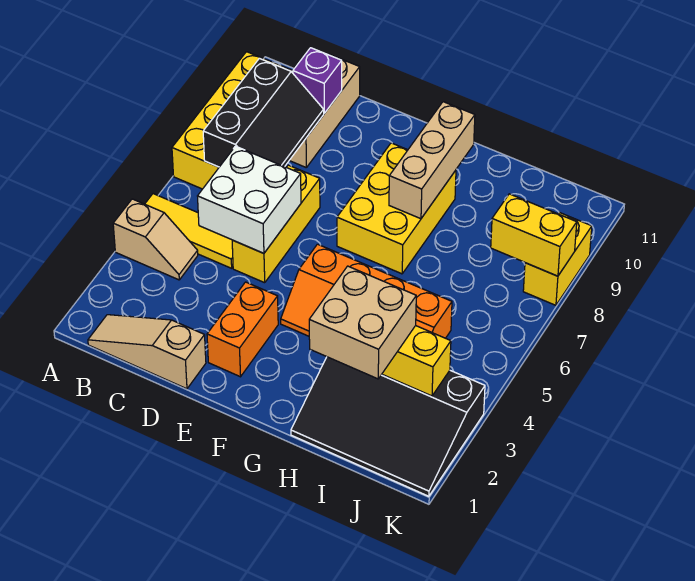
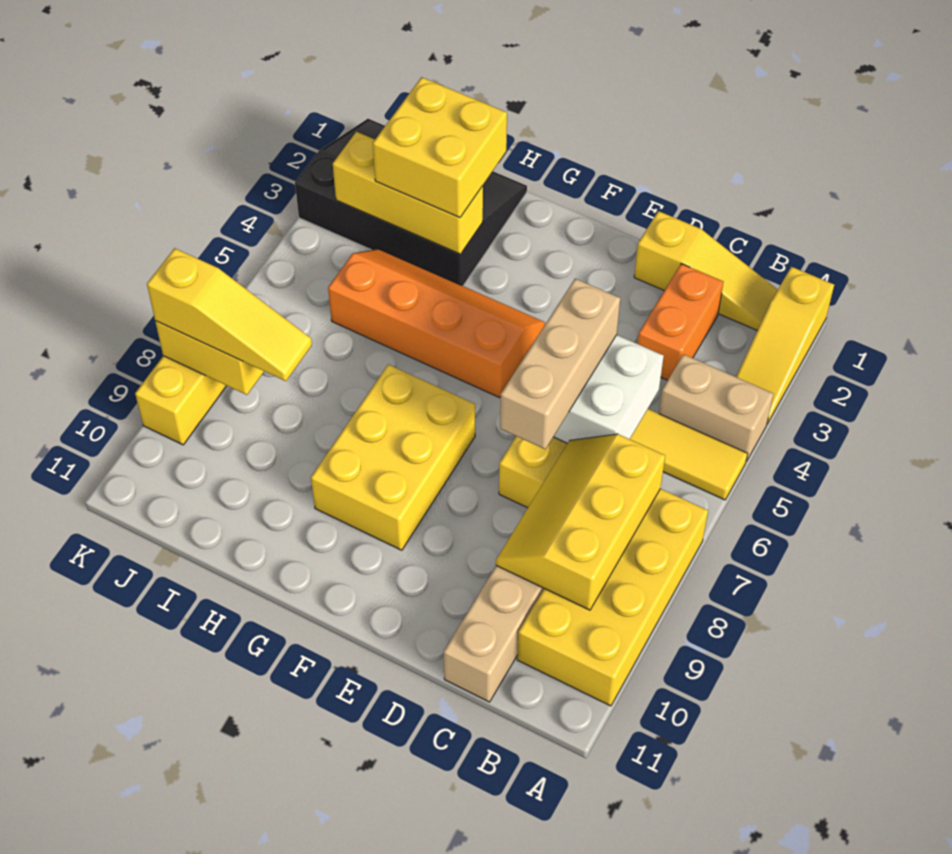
none -> yellow 1x3 slope [736,267,834,424]
tan 1x2 slope [113,199,198,280] -> tan 1x2 brick [659,354,773,462]
tan 1x3 slope [88,315,206,389] -> yellow 1x3 slope [634,211,778,330]
black 2x3 slope [203,58,324,167] -> yellow 2x3 slope [496,434,665,610]
purple 1x1 brick [293,48,342,113] -> none
orange 1x2 brick [207,282,278,377] -> orange 1x2 brick moved to [638,264,723,380]
tan 1x3 brick [389,102,475,219] -> tan 1x3 brick moved to [500,279,620,449]
tan 2x2 brick [309,266,416,379] -> yellow 2x2 brick [373,77,507,218]
none -> yellow 1x3 slope [147,248,312,381]

